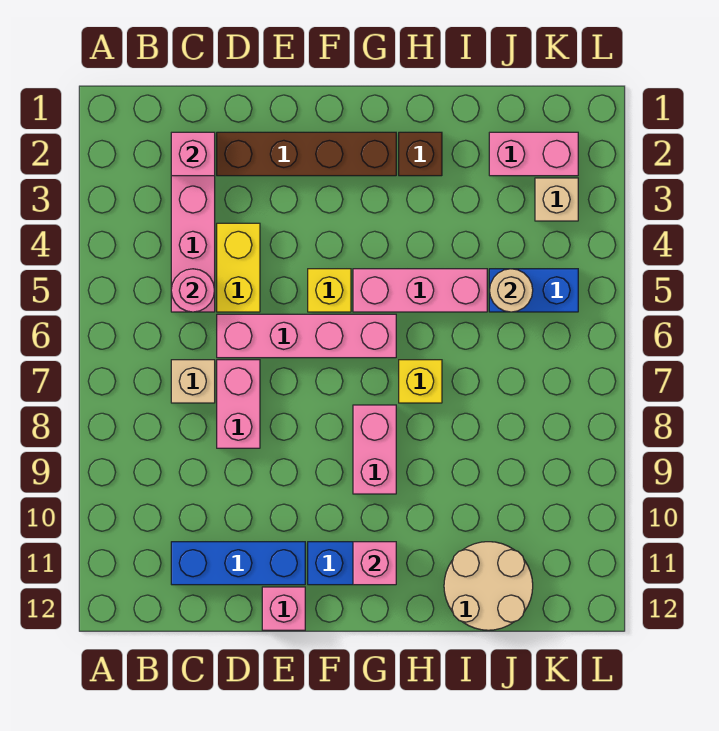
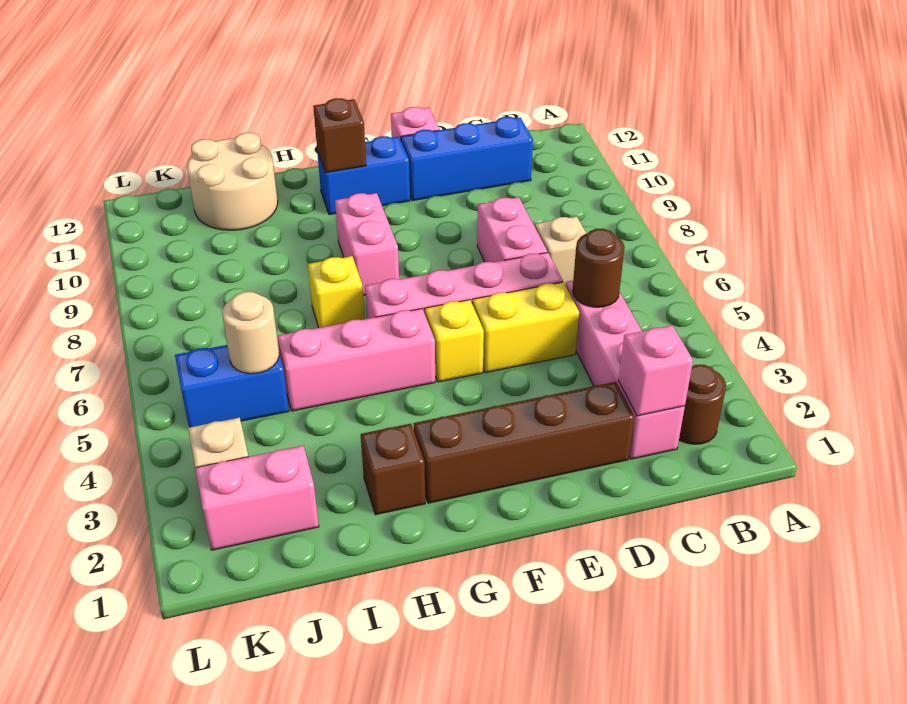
none -> brown 1x1 round brick [679,365,726,444]
pink 1x1 round brick [171,269,215,312] -> brown 1x1 round brick [572,229,625,307]
yellow 1x2 brick [217,223,260,312] -> yellow 1x2 brick turned to [472,282,579,373]
pink 1x1 brick [353,542,396,585] -> brown 1x1 brick [313,98,366,173]

